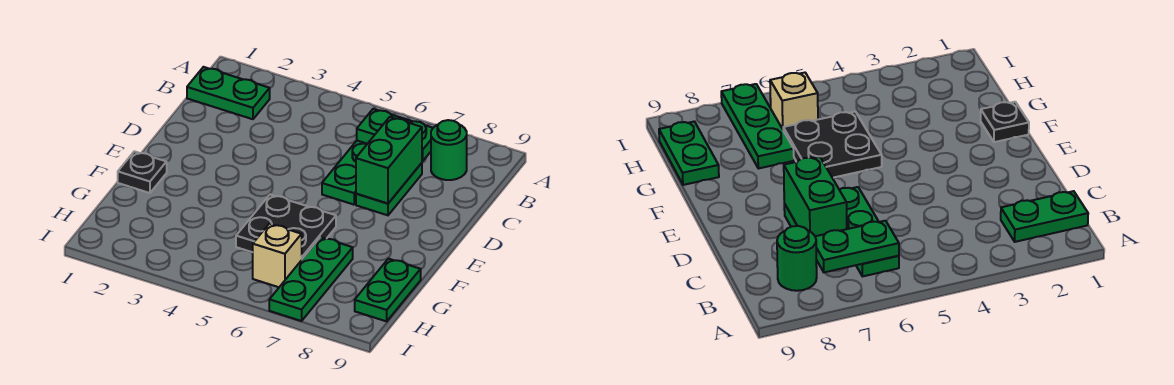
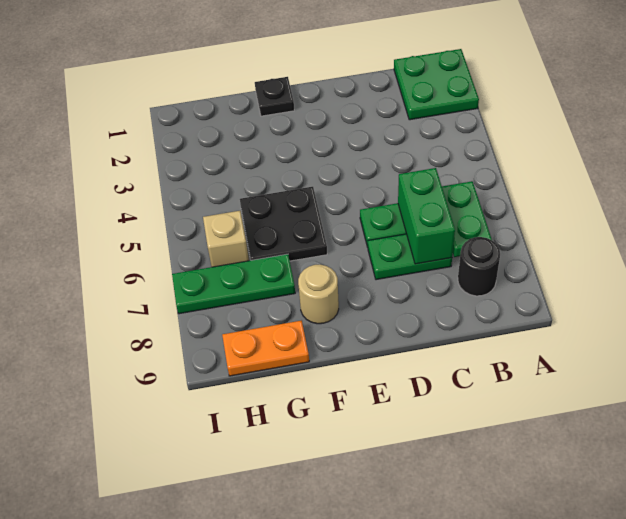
green 1x2 plate [187,67,270,119] -> green 2x2 plate [394,49,479,120]
green 1x1 round brick [431,120,467,180] -> black 1x1 round brick [458,237,500,296]
green 1x2 brick [356,117,422,204] -> green 1x2 brick turned to [398,168,455,264]
none -> tan 1x1 round brick [298,265,339,324]
green 1x2 plate [355,259,421,321] -> orange 1x2 plate [222,321,309,376]

